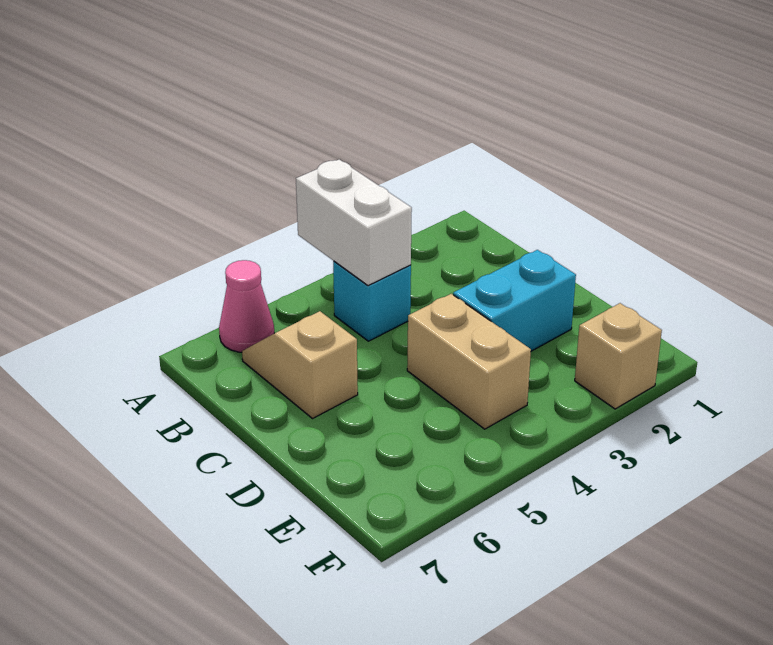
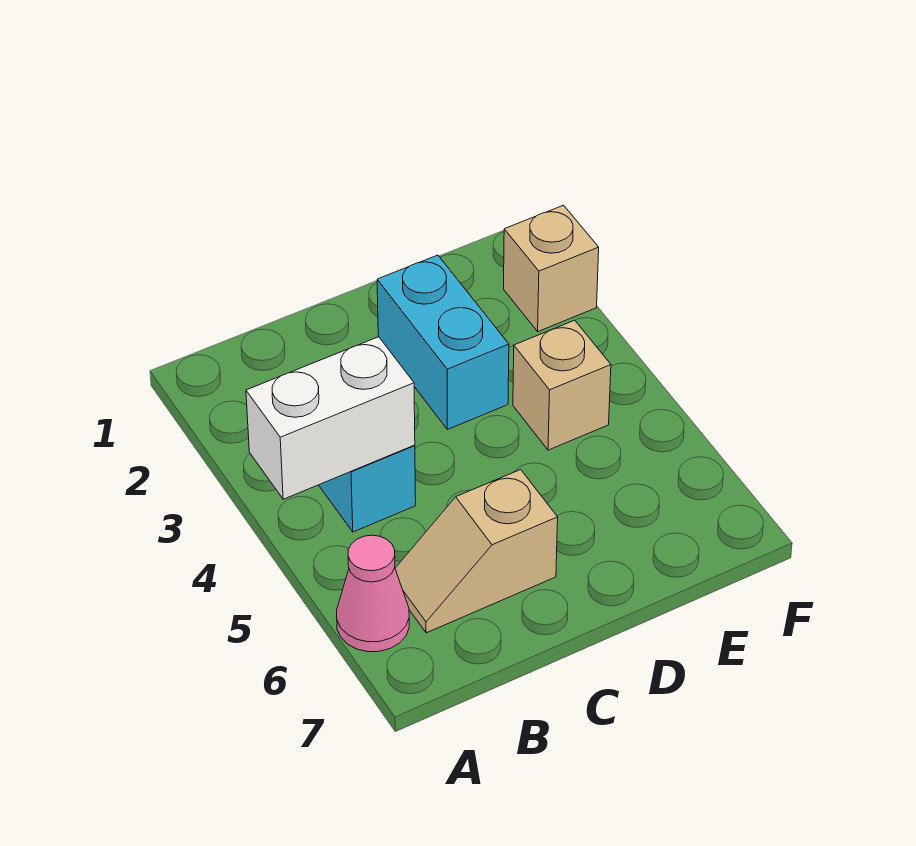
tan 1x2 brick [407,294,531,429] -> tan 1x1 brick [513,320,611,450]

